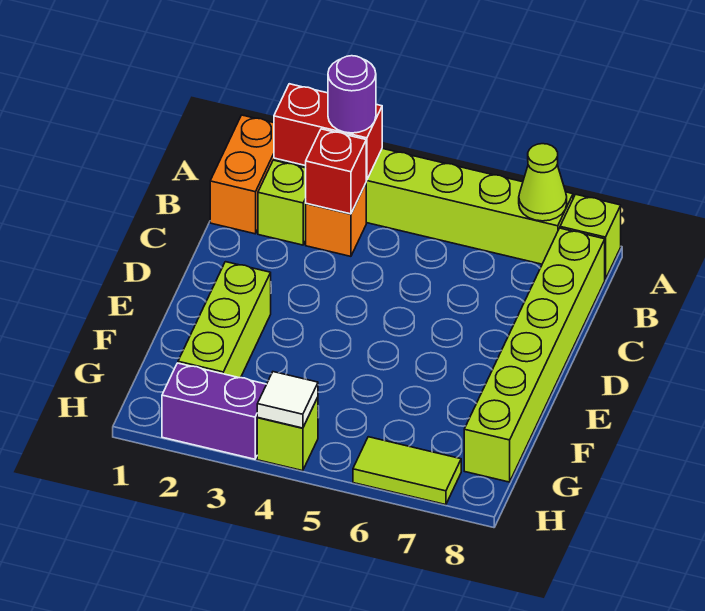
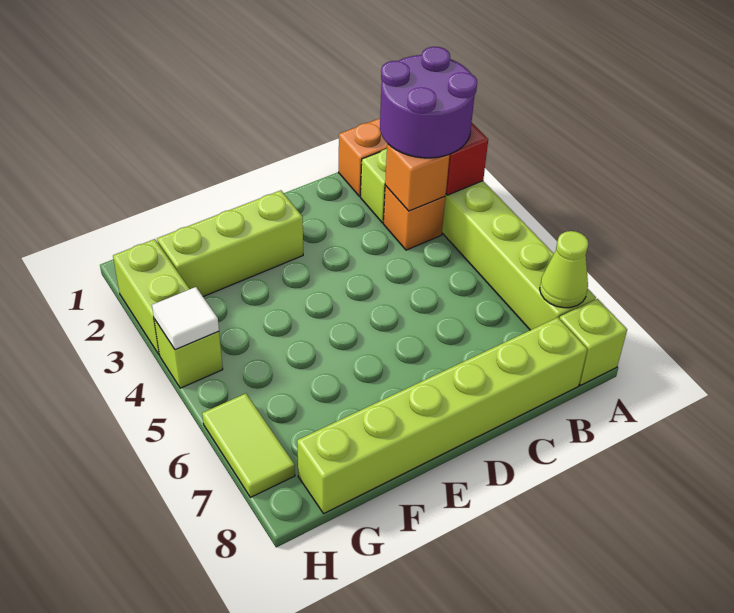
purple 1x1 round brick [328,56,376,133] -> purple 2x2 round brick [380,47,477,158]
red 1x1 brick [306,129,366,214] -> orange 1x1 brick [385,144,449,211]
purple 1x2 brick [162,363,266,459] -> lime 1x2 brick [113,239,189,355]

